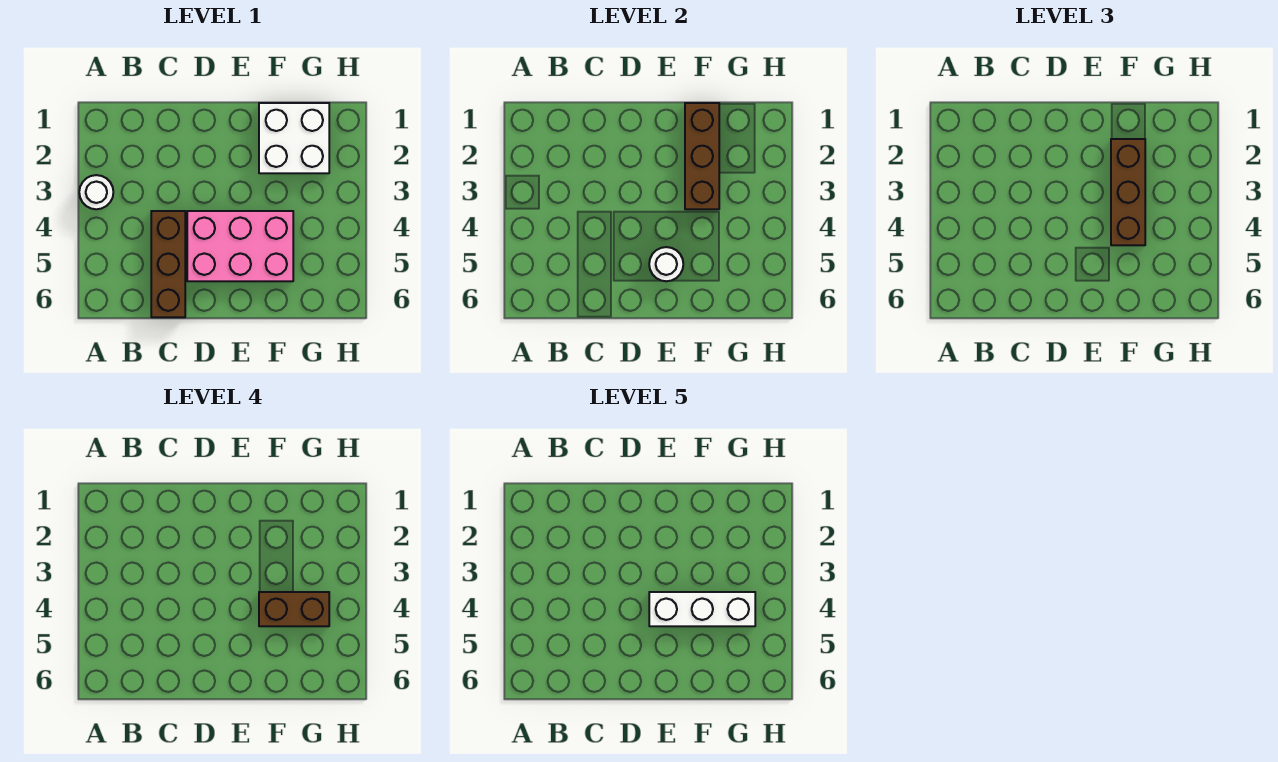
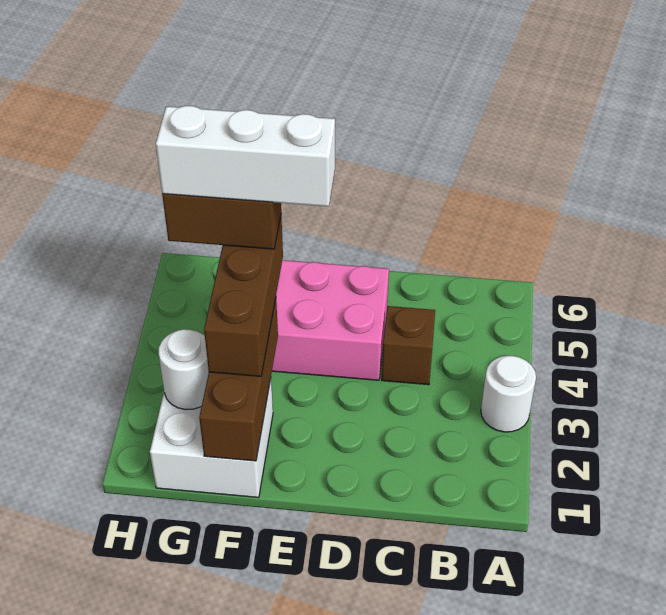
brown 1x3 brick [151,211,185,317] -> brown 1x1 brick [382,306,435,385]
white 1x1 round brick [649,247,683,281] -> white 1x1 round brick moved to [159,329,209,410]

